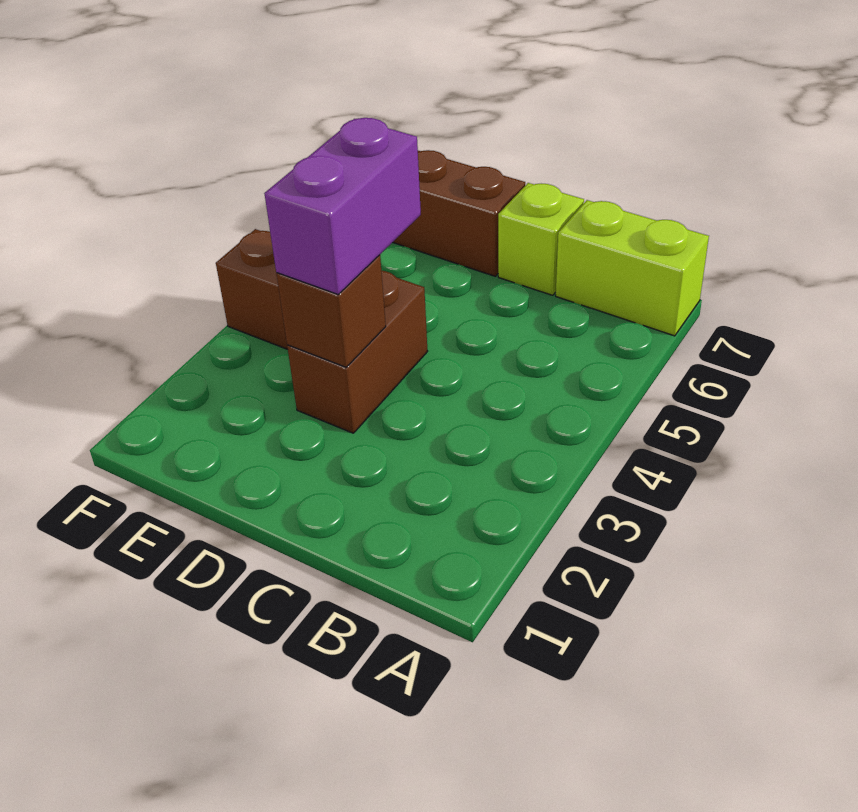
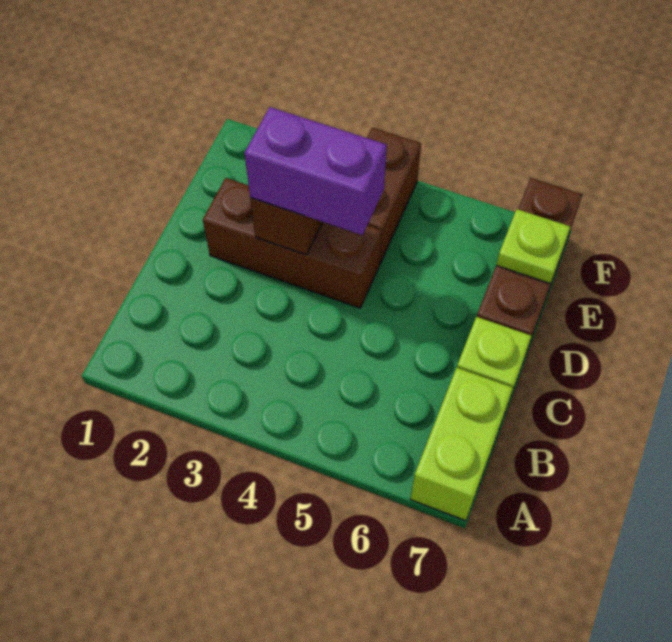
brown 1x2 brick [287,271,428,433] -> brown 1x3 brick [203,178,382,308]
none -> lime 1x1 plate [496,209,571,284]

